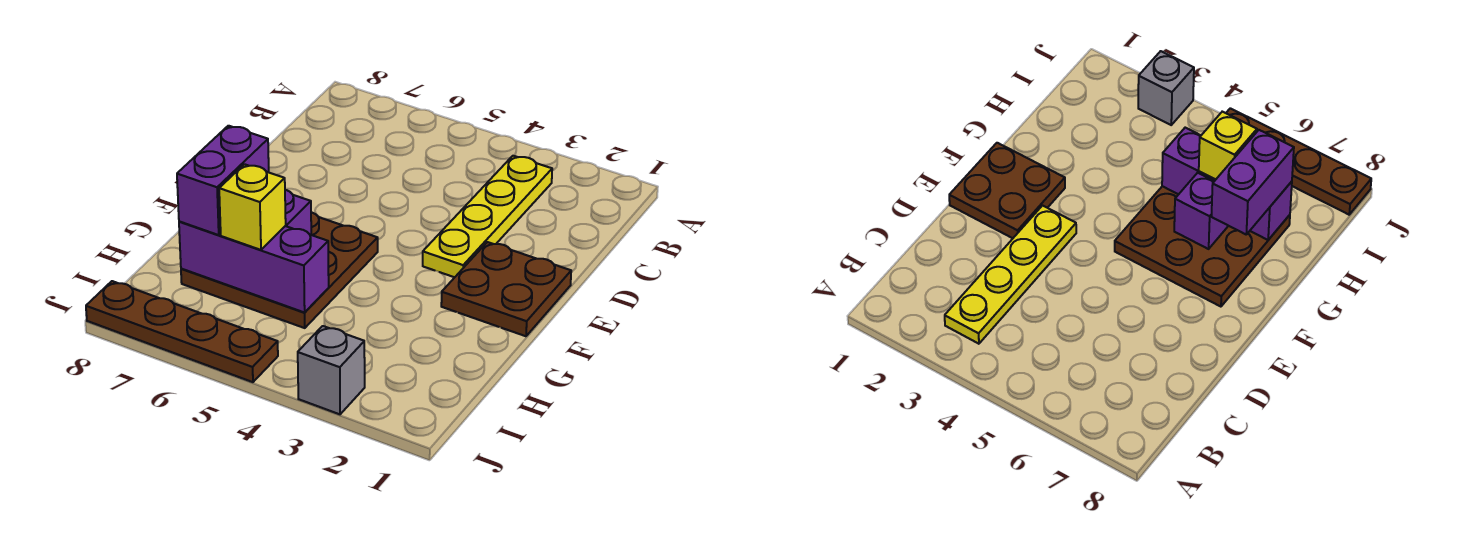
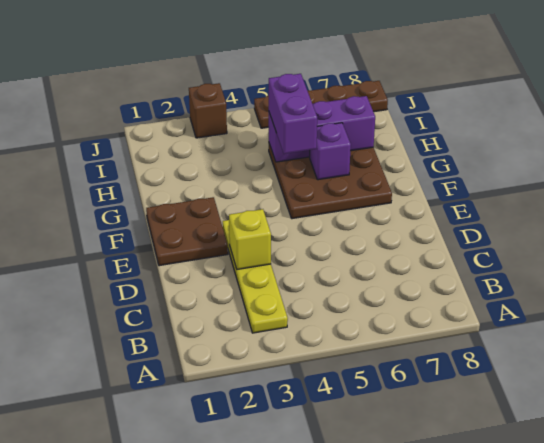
purple 1x2 brick [177,126,269,235] -> purple 1x2 brick moved to [269,74,317,154]
yellow 1x1 brick [219,164,286,250] -> yellow 1x1 brick moved to [229,209,271,269]
grey 1x1 brick [298,326,365,414] -> brown 1x1 brick [189,83,227,138]

